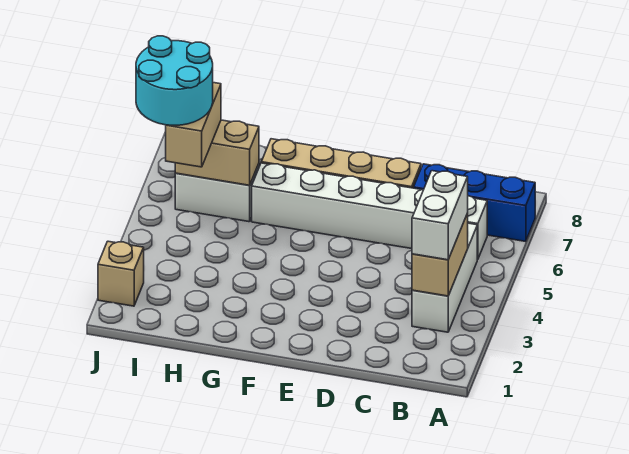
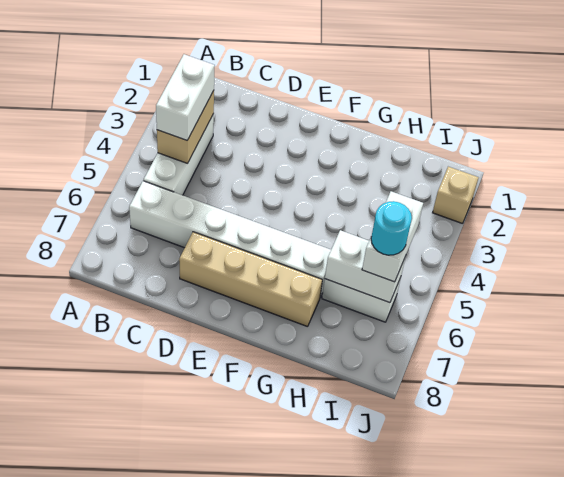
blue 1x3 brick [414,164,535,242] -> none
tan 1x2 brick [175,120,259,185] -> white 1x2 brick [325,230,406,303]
tan 1x2 brick [166,83,221,167] -> white 1x2 brick [362,191,423,282]
cyan 2x2 round brick [136,36,213,125] -> cyan 1x1 round brick [371,201,412,255]

